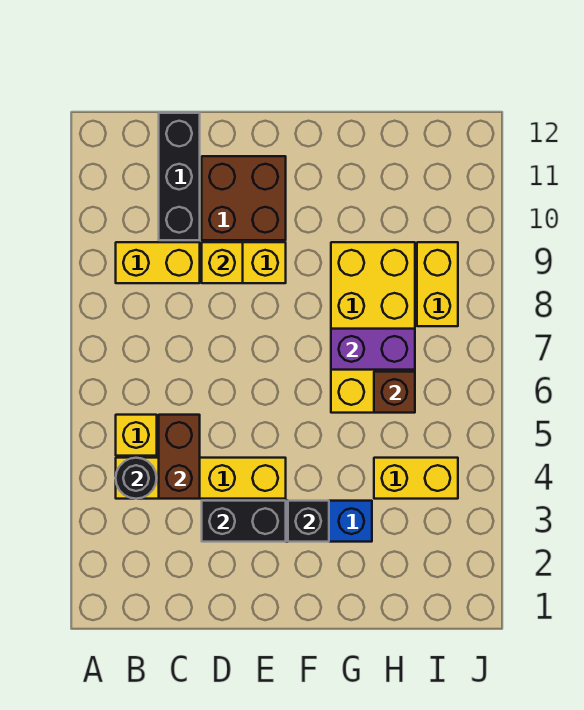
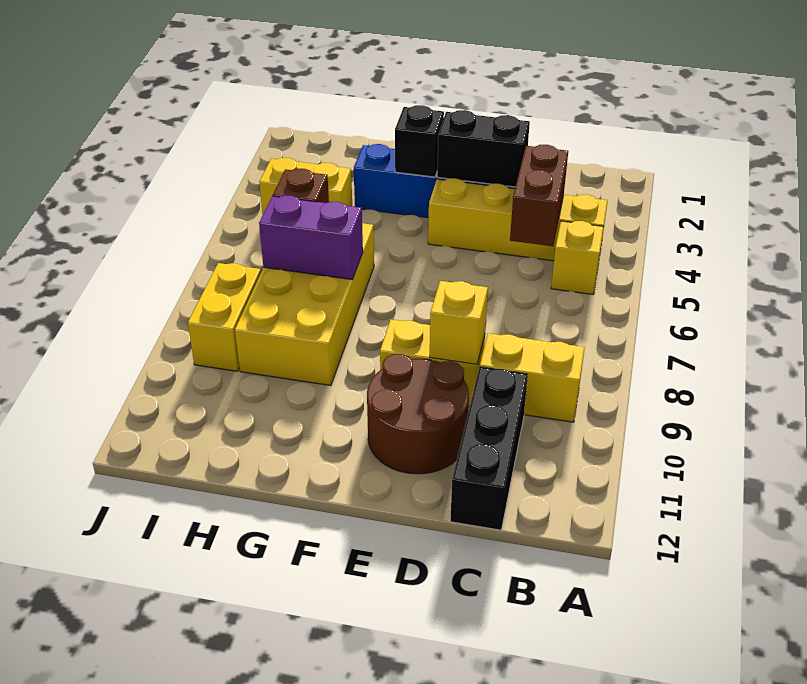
black 1x1 round brick [116,458,157,499] -> none
brown 2x2 brick [202,156,286,240] -> brown 2x2 round brick [367,354,469,474]

